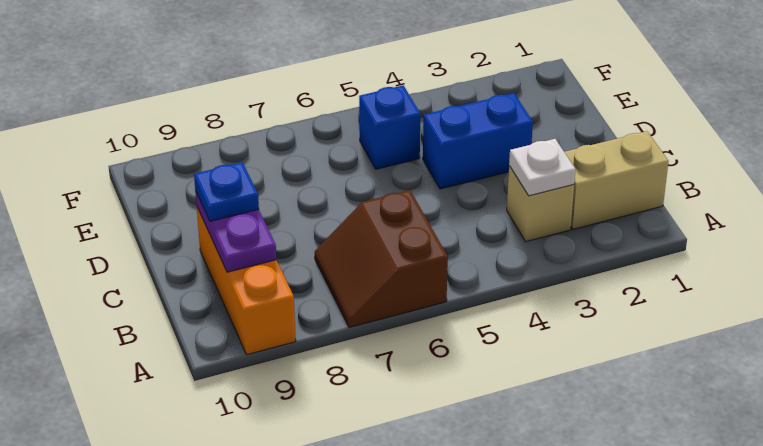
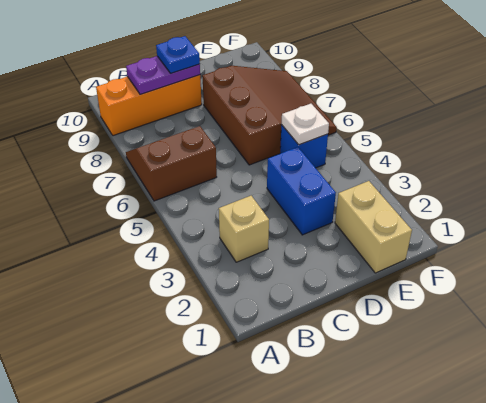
tan 1x2 brick [565,131,669,229] -> tan 1x2 brick moved to [335,181,412,273]
white 1x1 plate [509,139,576,196] -> white 1x1 plate moved to [281,104,329,145]
none -> brown 3x3 slope [202,66,337,165]

